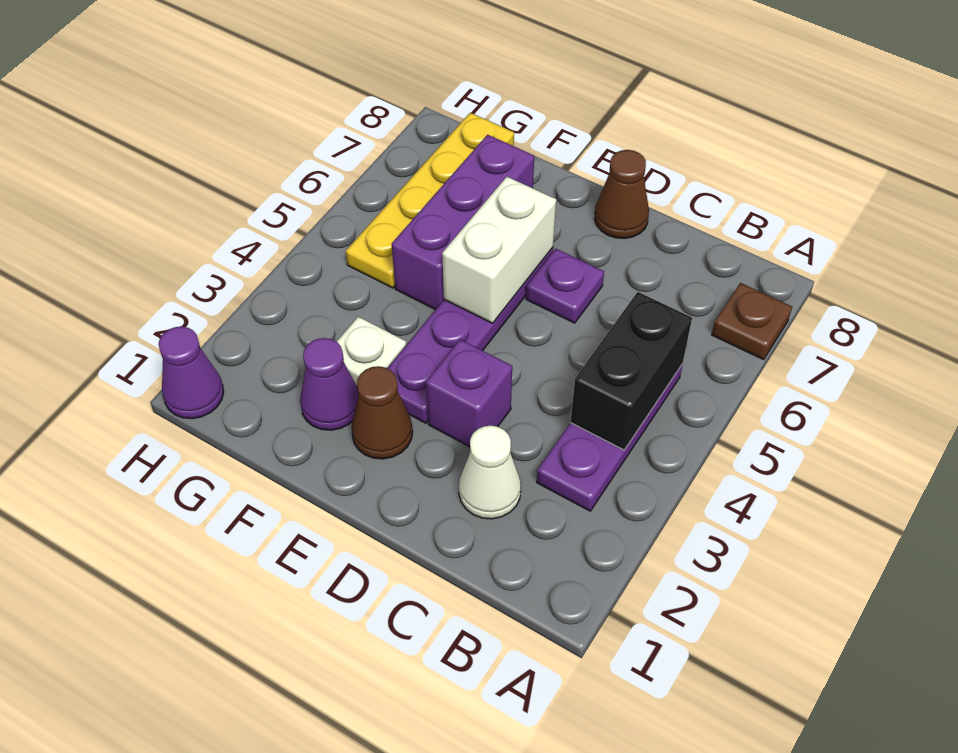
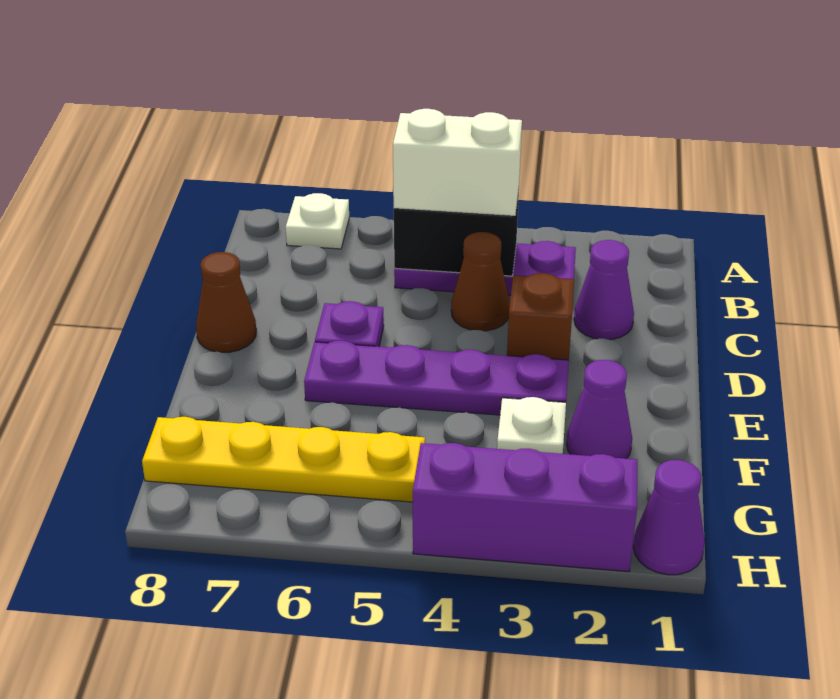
brown 1x1 plate [712,283,792,360] -> white 1x1 plate [286,193,349,249]
white 1x1 cone [459,426,521,519] -> purple 1x1 cone [574,240,634,340]
purple 1x1 brick [426,340,512,447] -> brown 1x1 brick [507,273,574,360]
brown 1x1 cone [351,366,413,459] -> brown 1x1 cone moved to [451,232,510,331]
white 1x2 brick [442,177,556,323] -> white 1x2 brick moved to [393,109,522,215]
purple 1x3 brick [392,135,534,310] -> purple 1x3 brick moved to [413,443,637,572]

